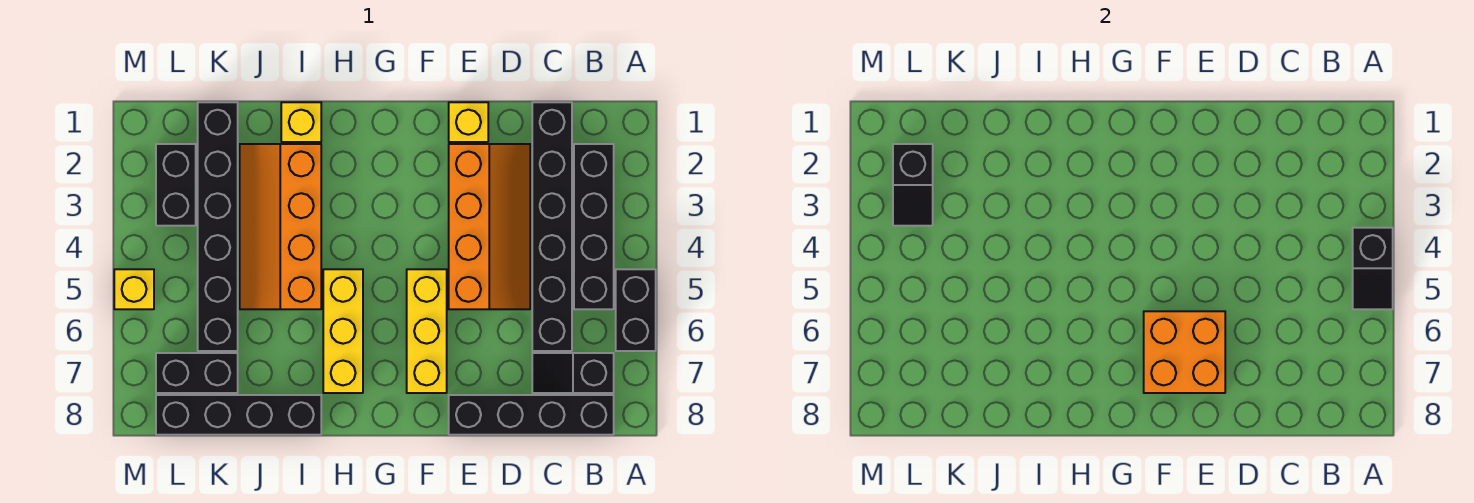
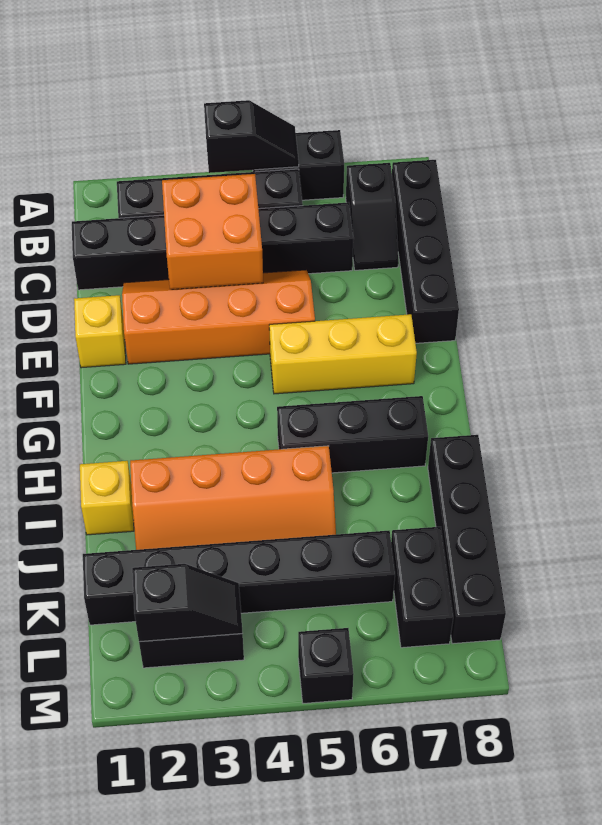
orange 2x2 brick [1144,311,1225,393] -> orange 2x2 brick moved to [162,174,263,289]
yellow 1x3 brick [323,269,363,393] -> black 1x3 brick [277,396,428,473]
yellow 1x1 brick [114,269,154,309] -> black 1x1 brick [298,628,354,703]

